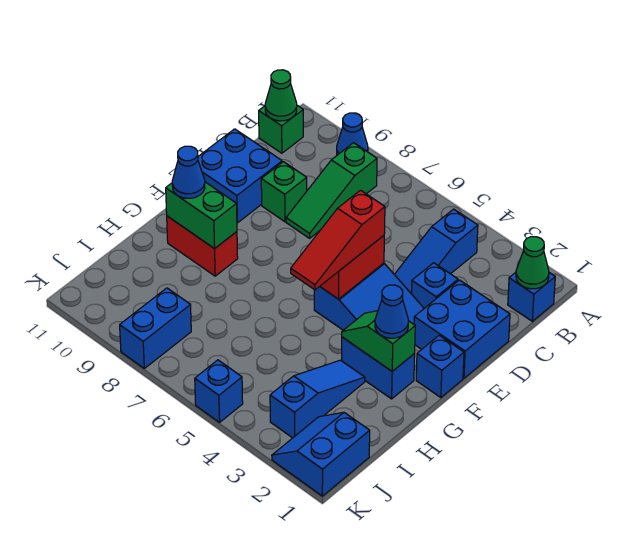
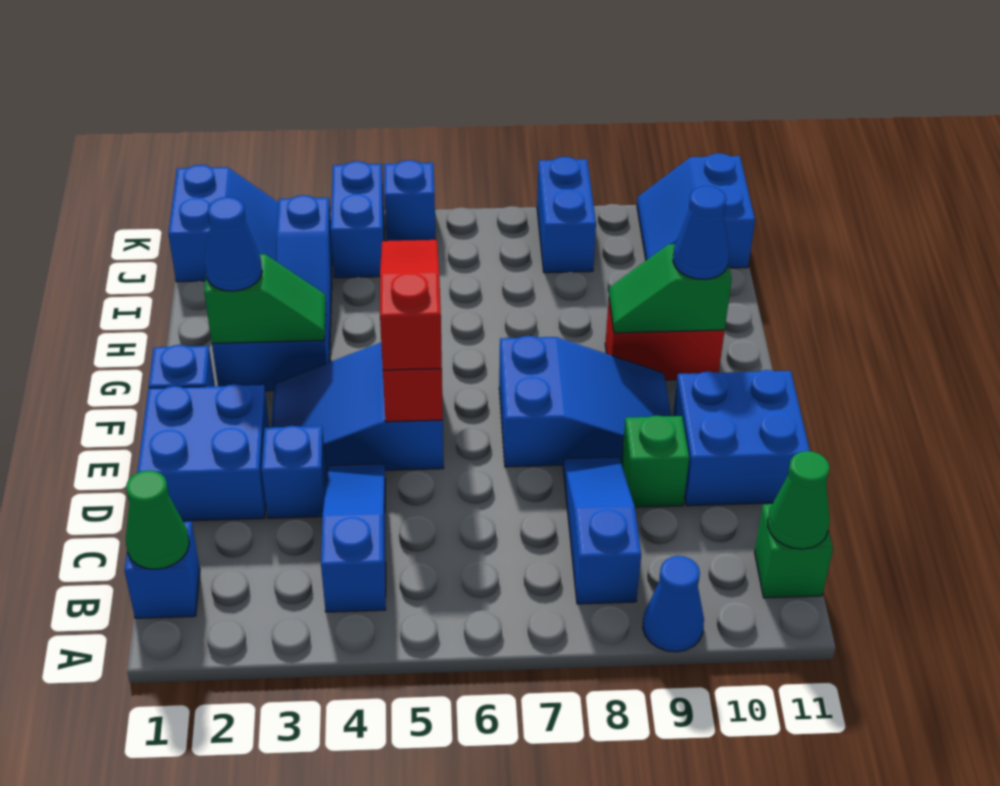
green 1x3 slope [286,143,377,238] -> blue 1x3 slope [563,457,641,604]
none -> blue 2x3 slope [499,336,671,467]
green 1x2 brick [166,182,237,249] -> green 1x2 slope [609,244,732,333]
none -> blue 1x2 brick [331,161,384,278]
none -> blue 2x2 slope [637,153,755,268]

